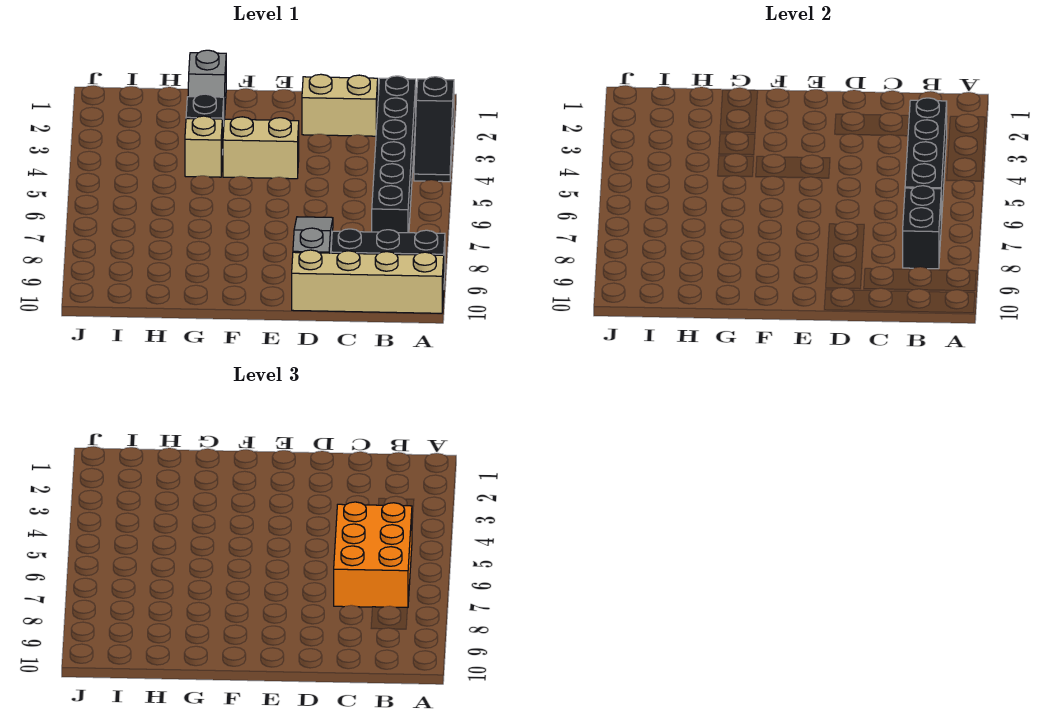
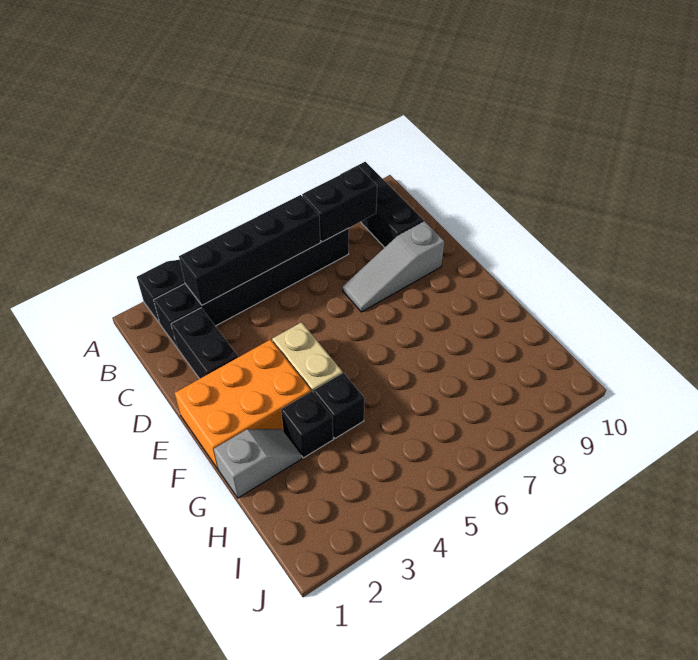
tan 1x4 brick [292,250,444,313] -> none
orange 2x3 brick [334,502,412,607] -> orange 2x3 brick moved to [175,339,311,469]
tan 1x2 brick [302,74,378,136] -> black 1x2 brick [171,308,238,379]
tan 1x1 brick [185,116,222,177] -> black 1x1 brick [313,373,365,438]

